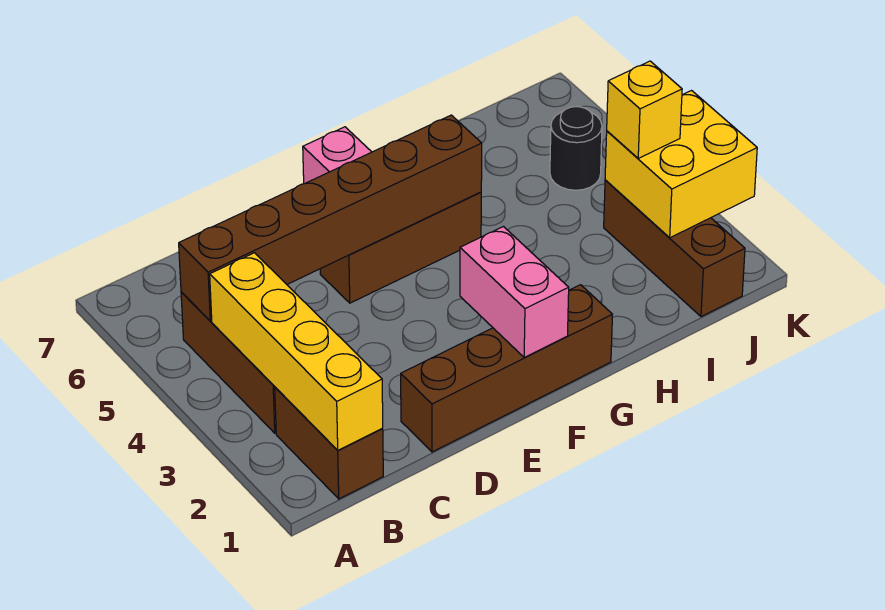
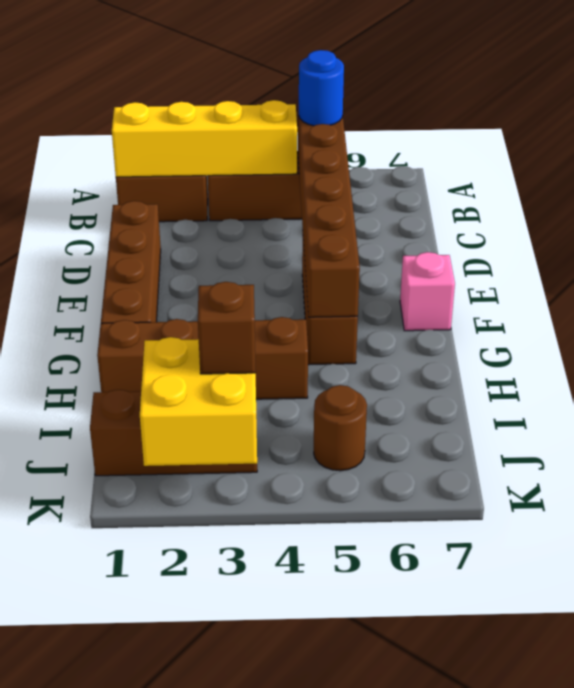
none -> blue 1x1 round brick [299,50,344,126]
pink 1x2 brick [460,227,569,357] -> none
none -> brown 1x4 brick [97,317,308,399]
yellow 1x1 brick [607,61,682,158] -> brown 1x1 brick [198,282,256,374]
black 1x1 round brick [550,107,602,190] -> brown 1x1 round brick [314,385,367,471]

